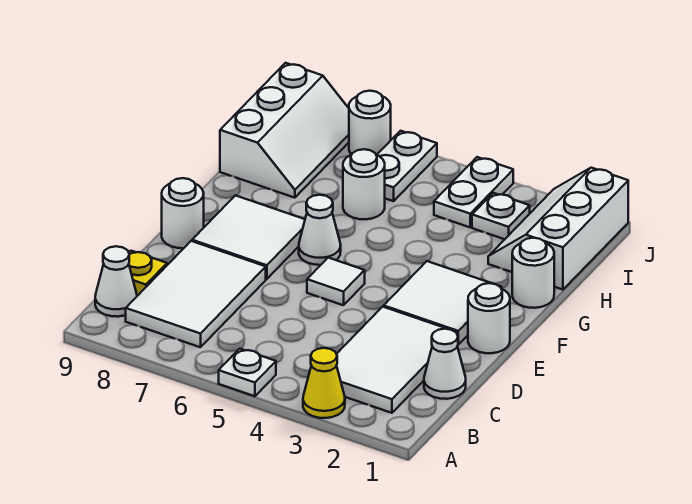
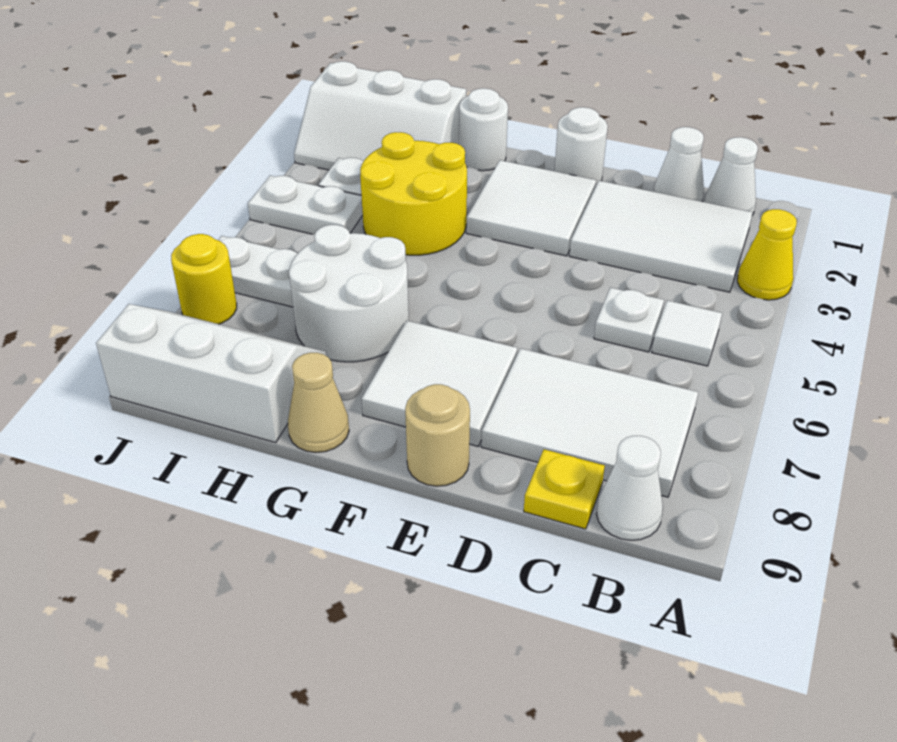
white 1x1 plate [219,349,276,396] -> white 1x1 plate moved to [594,287,664,352]
white 1x1 tile [307,258,365,305] -> white 1x1 tile moved to [652,300,722,366]
white 1x1 round brick [162,178,204,248] -> tan 1x1 round brick [405,384,470,486]
white 1x1 cone [299,195,341,265] -> white 1x1 cone moved to [705,137,758,215]
none -> yellow 2x2 round brick [360,132,467,255]
none -> tan 1x1 cone [288,353,349,453]
white 1x1 round brick [343,149,385,219] -> white 2x2 round brick [289,225,409,362]
white 1x1 round brick [349,91,391,155] -> yellow 1x1 round brick [171,234,237,324]

